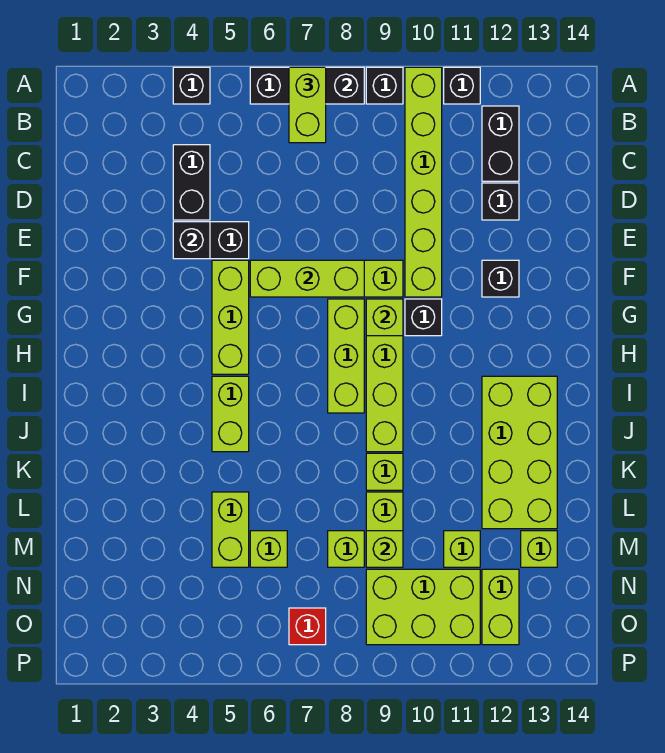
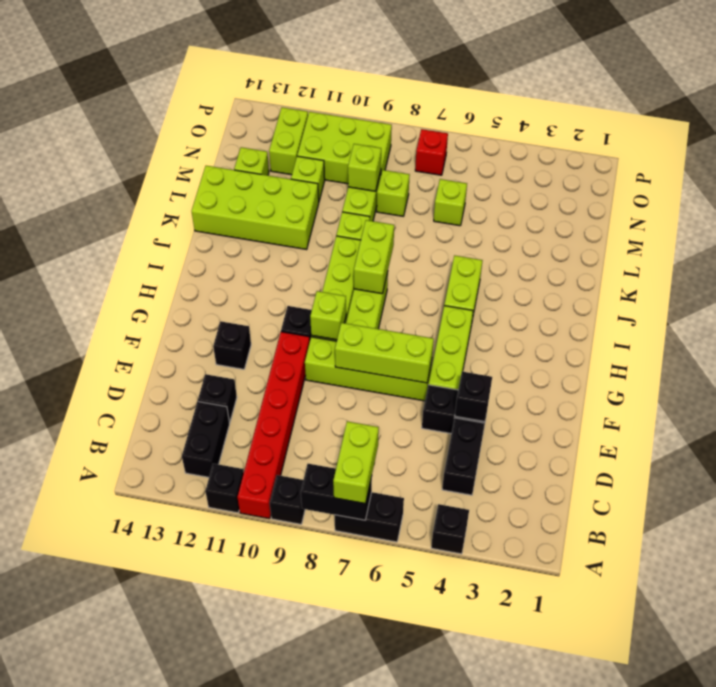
lime 1x6 brick [405,67,442,297] -> red 1x6 brick [237,332,310,519]
lime 2x4 brick [482,376,557,529] -> lime 2x4 brick turned to [192,166,319,249]
lime 1x2 brick [212,492,249,567] -> lime 1x2 brick moved to [354,220,394,294]

